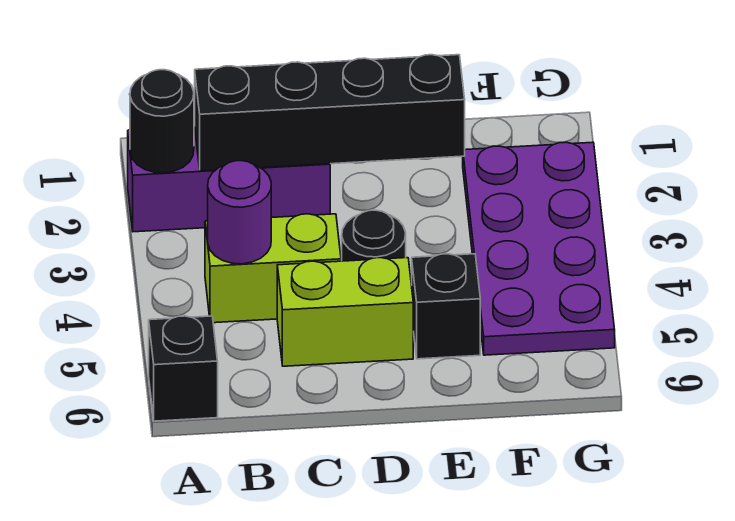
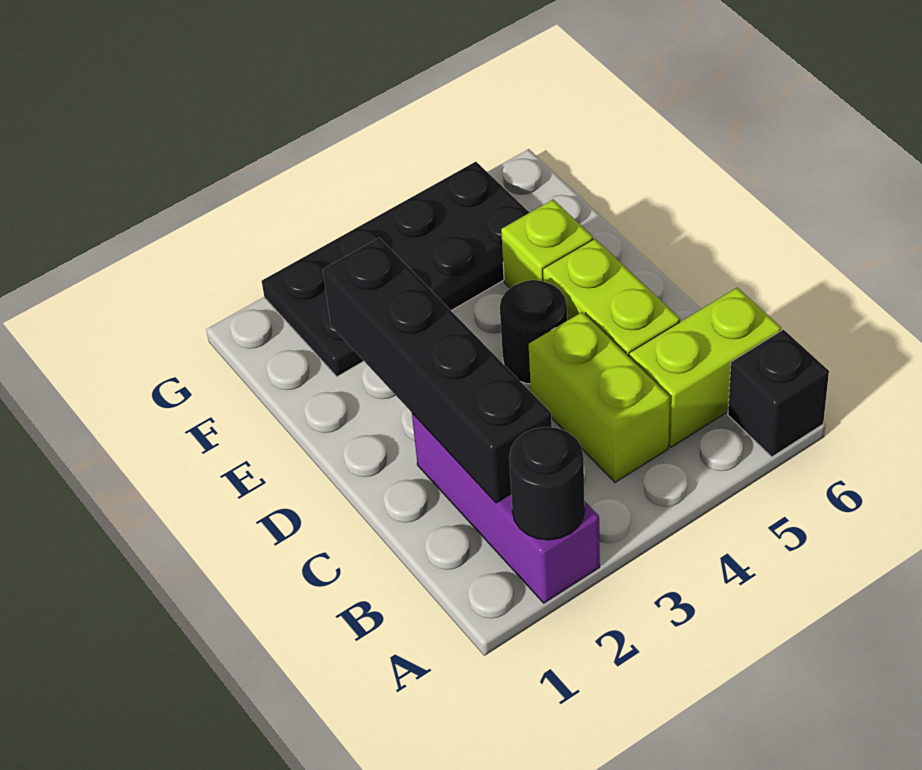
purple 1x1 round brick [208,161,271,264] -> none
none -> lime 1x2 brick [629,288,781,447]
black 1x1 brick [412,254,480,359] -> lime 1x1 brick [501,200,593,288]
purple 2x4 plate [463,142,615,355] -> black 2x4 plate [262,162,530,377]

